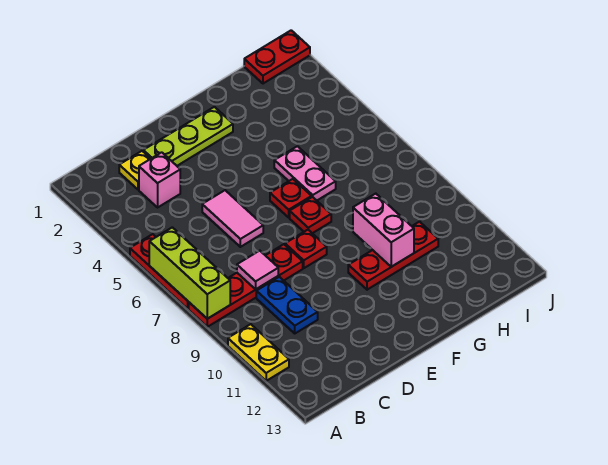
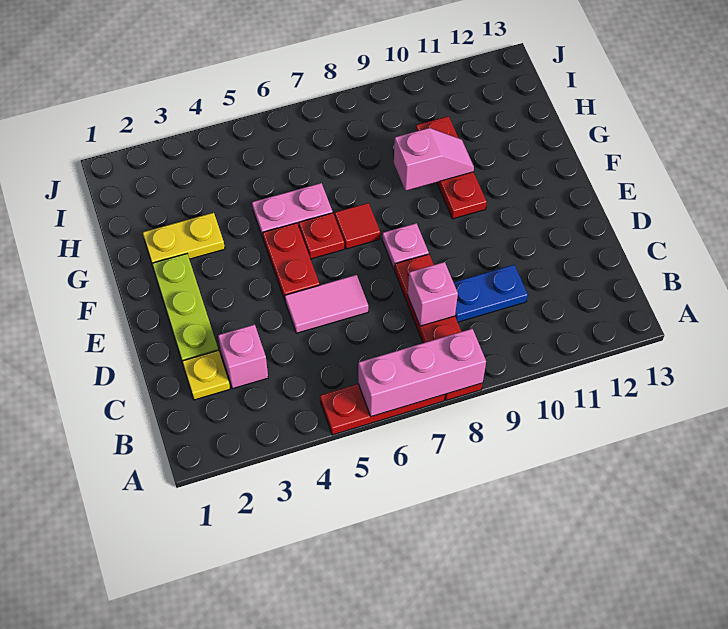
lime 1x3 brick [149,227,230,319] -> pink 1x3 brick [358,329,486,417]
yellow 1x2 plate [228,324,289,381] -> yellow 1x2 plate moved to [143,213,225,266]
pink 1x1 tile [237,251,278,289] -> pink 1x1 brick [408,262,458,326]
red 1x1 plate [285,230,327,268] -> pink 1x1 plate [382,223,429,270]
red 1x1 plate [290,197,331,233] -> red 1x1 tile [335,203,380,249]
pink 1x2 brick [353,194,414,267] -> pink 1x2 slope [394,128,474,191]
red 1x2 plate [244,30,310,84] -> red 1x2 plate moved to [263,223,319,300]

